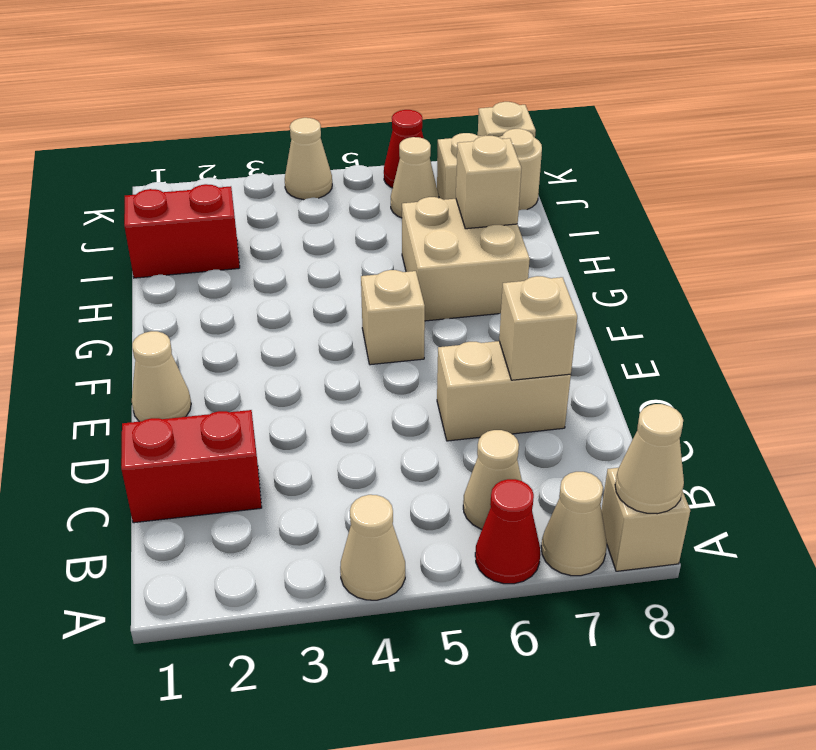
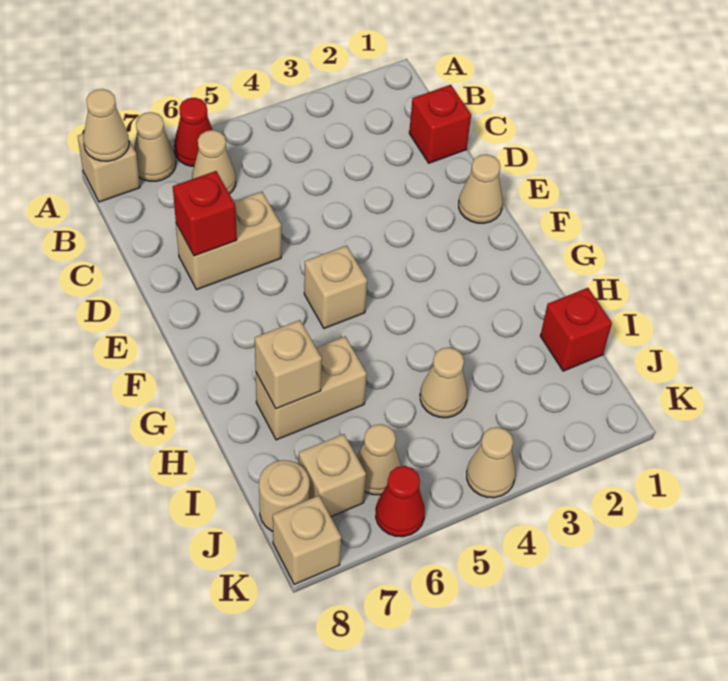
tan 1x1 cone [340,495,405,600] -> tan 1x1 cone moved to [420,347,467,418]
red 1x2 brick [121,410,262,523] -> red 1x1 brick [409,85,471,163]
tan 1x1 brick [499,276,577,380] -> red 1x1 brick [173,171,237,256]
tan 2x2 brick [402,197,530,321] -> tan 1x2 brick [256,337,367,440]
red 1x2 brick [124,184,240,278] -> red 1x1 brick [540,288,612,371]

